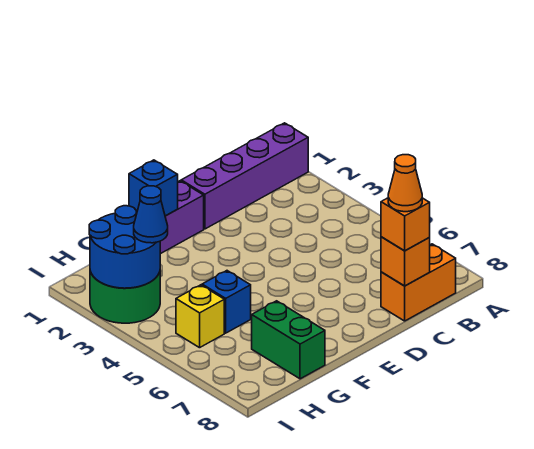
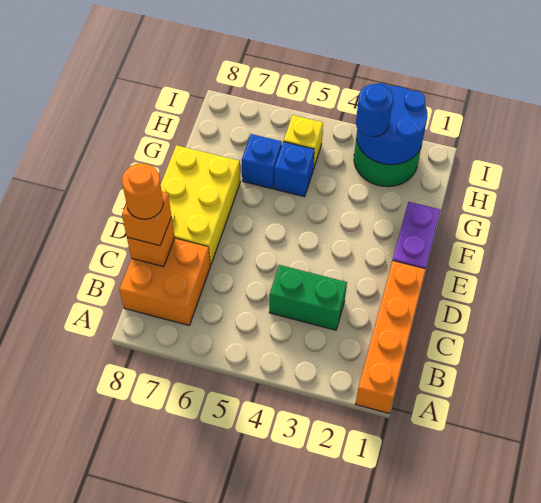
purple 1x4 brick [181,123,308,229] -> orange 1x4 brick [355,261,426,413]
orange 1x2 brick [381,244,456,321] -> orange 2x2 brick [119,238,210,325]
orange 1x1 cone [388,155,422,212] -> orange 1x1 round brick [122,163,163,219]
none -> yellow 2x3 brick [161,145,240,265]
blue 1x1 brick [129,160,178,216] -> blue 1x1 brick moved to [242,134,282,189]
green 1x2 brick [252,301,325,379] -> green 1x2 brick moved to [269,265,347,330]
blue 1x1 cone [134,186,168,243] -> blue 1x1 round brick [356,84,393,137]

